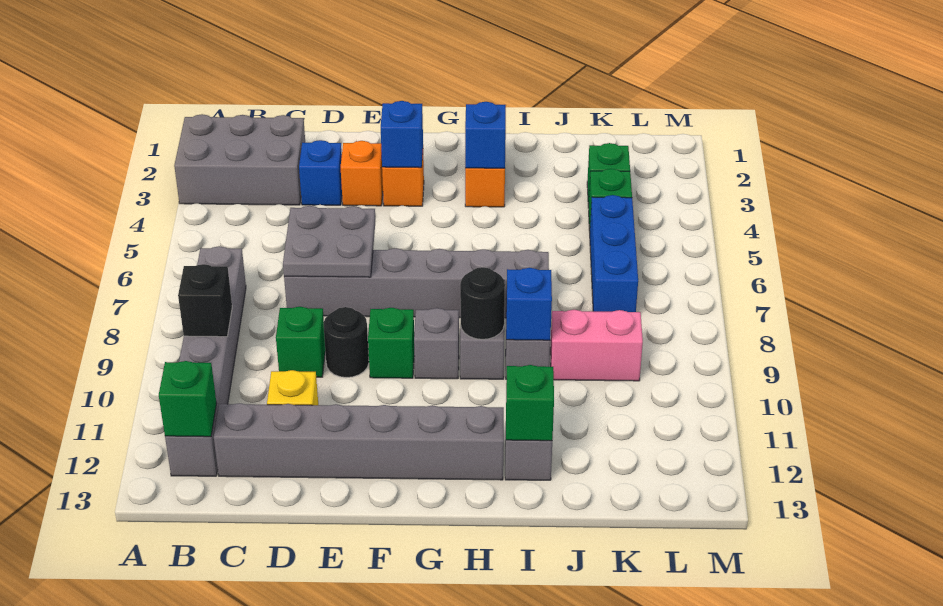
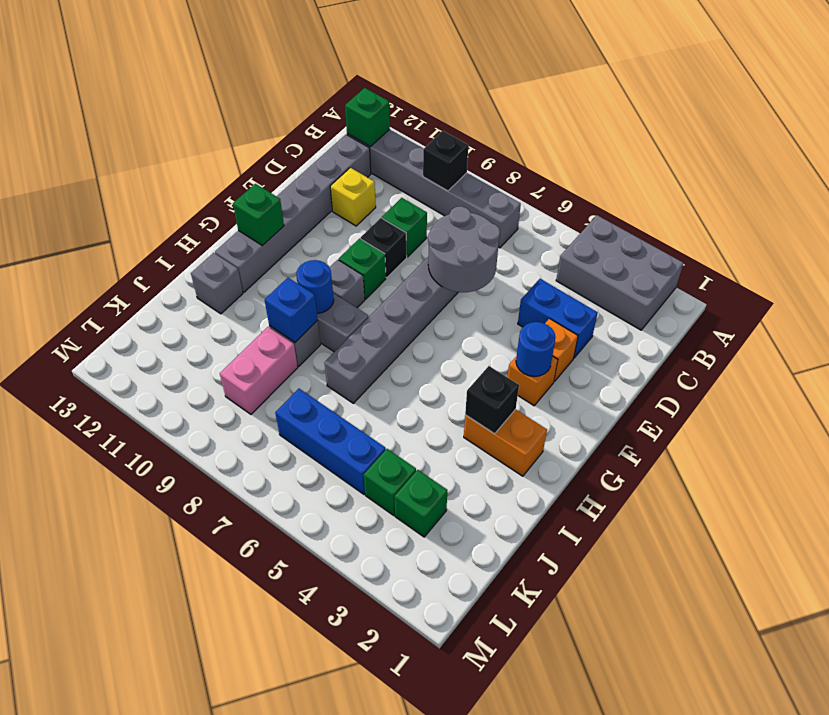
grey 2x3 brick [174,114,305,205] -> grey 2x3 brick turned to [556,215,683,330]
blue 1x1 brick [299,140,342,205] -> blue 1x2 brick [518,279,598,358]
grey 2x2 plate [283,206,375,277] -> grey 2x2 round brick [428,206,500,292]
black 1x1 round brick [323,307,369,377] -> black 1x1 brick [361,218,407,278]
blue 1x1 brick [381,101,423,168] -> blue 1x1 round brick [516,322,556,377]
blue 1x1 brick [465,102,506,168] -> black 1x1 brick [465,366,519,434]
black 1x1 round brick [460,267,505,339] -> blue 1x1 round brick [296,260,334,313]
green 1x1 brick [506,365,554,441] -> green 1x1 brick moved to [233,184,284,246]

